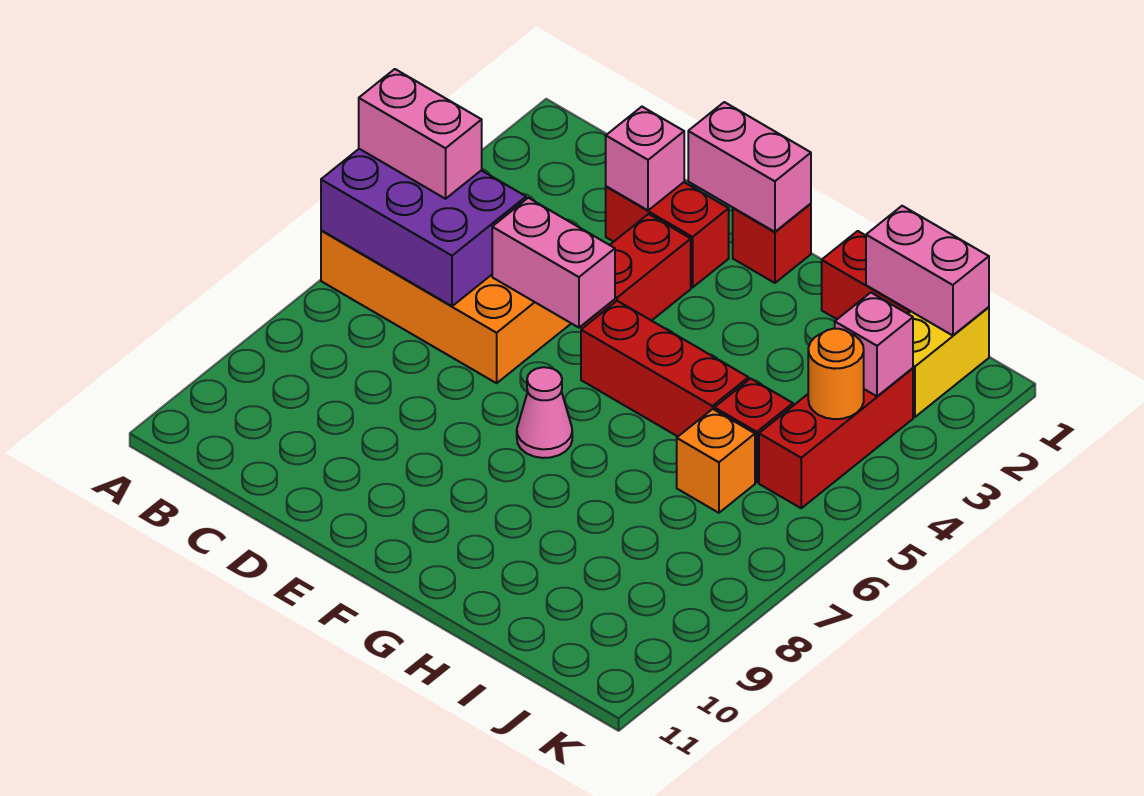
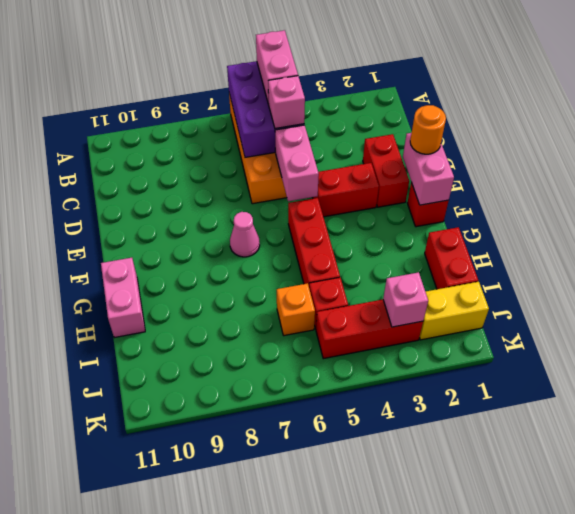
pink 1x1 brick [606,107,684,210] -> pink 1x1 brick moved to [268,76,305,128]
pink 1x2 brick [866,206,989,336] -> pink 1x2 brick moved to [101,258,145,338]
orange 1x1 round brick [808,329,864,419] -> orange 1x1 round brick moved to [410,105,446,154]

